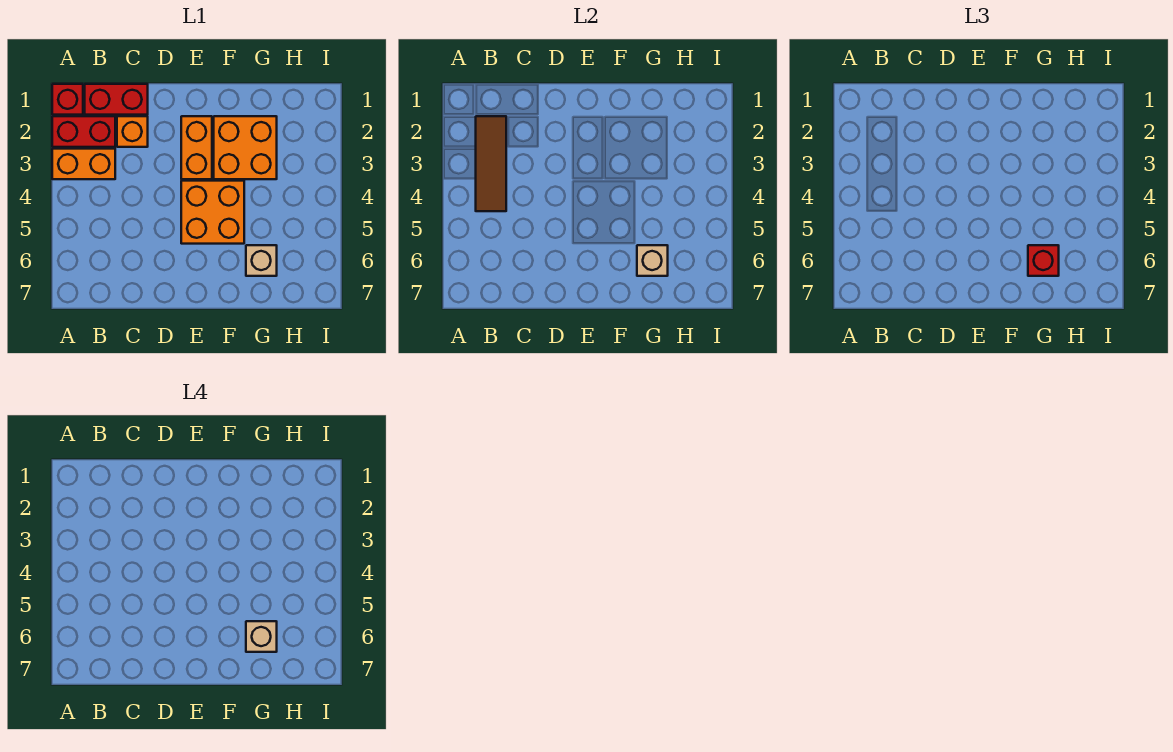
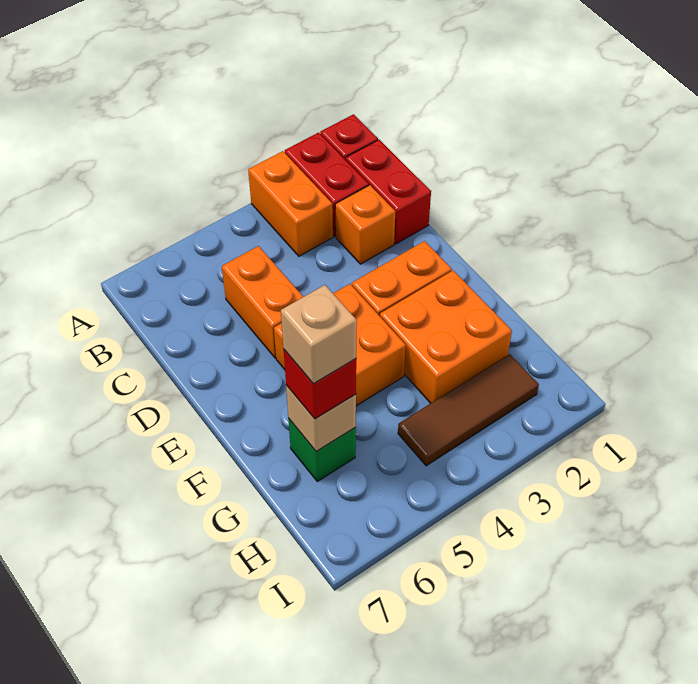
brown 1x3 tile [476,116,506,211] -> brown 1x3 tile moved to [398,354,539,466]
none -> orange 1x2 brick [222,246,303,358]
tan 1x1 brick [246,245,277,276] -> green 1x1 brick [288,418,356,481]

